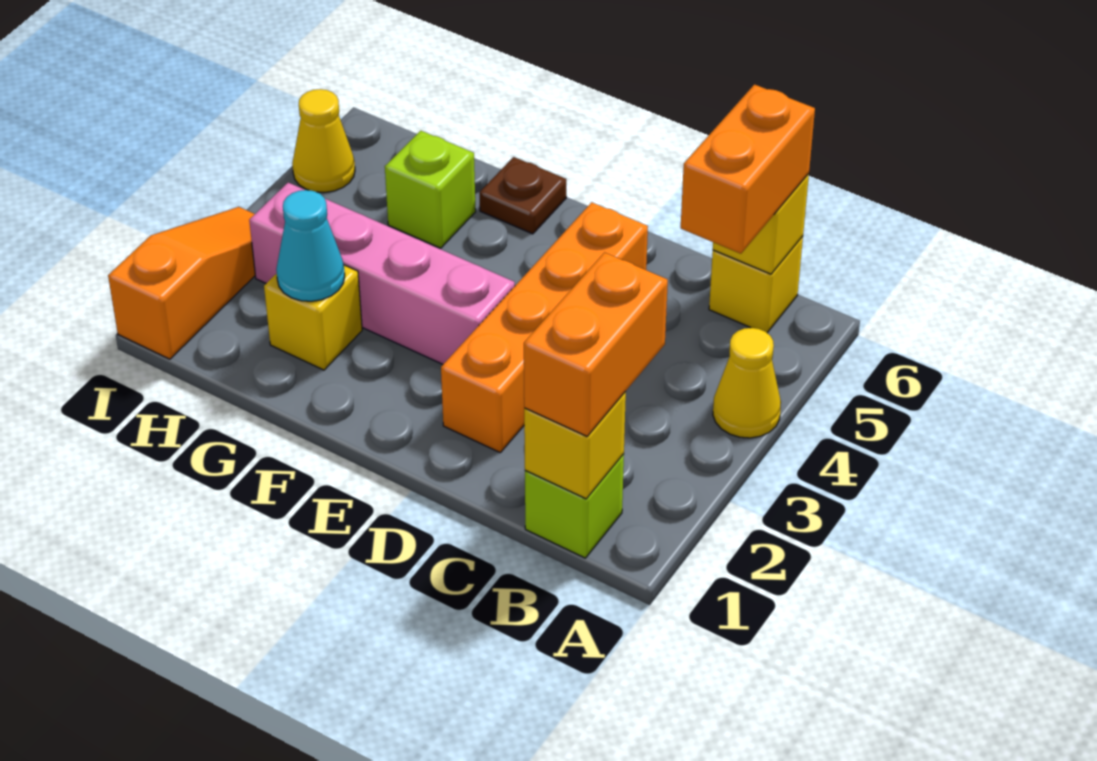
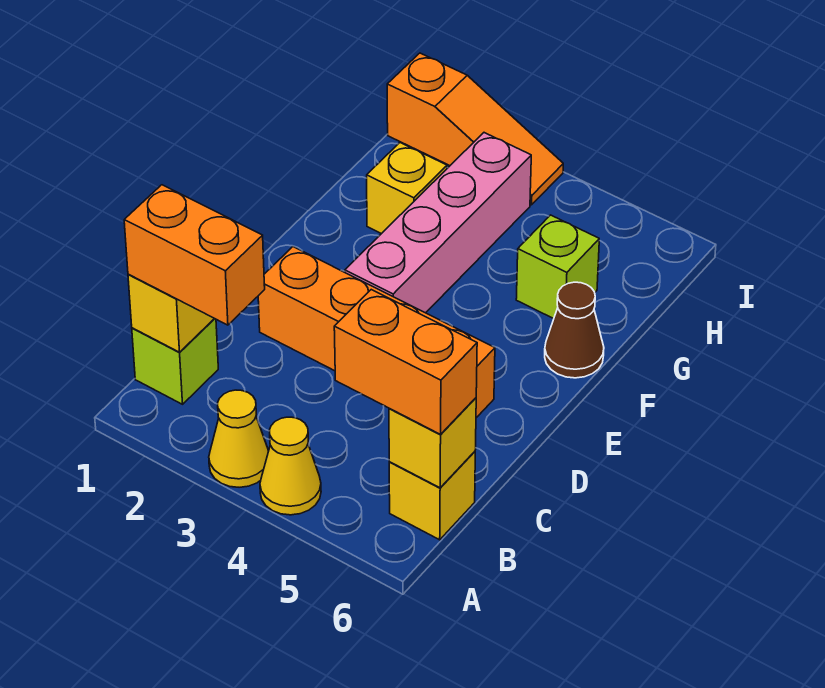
brown 1x1 plate [479,157,566,234] -> brown 1x1 cone [545,282,604,378]
cyan 1x1 cone [276,190,345,301] -> none
yellow 1x1 cone [292,89,355,193] -> yellow 1x1 cone moved to [209,390,268,487]

